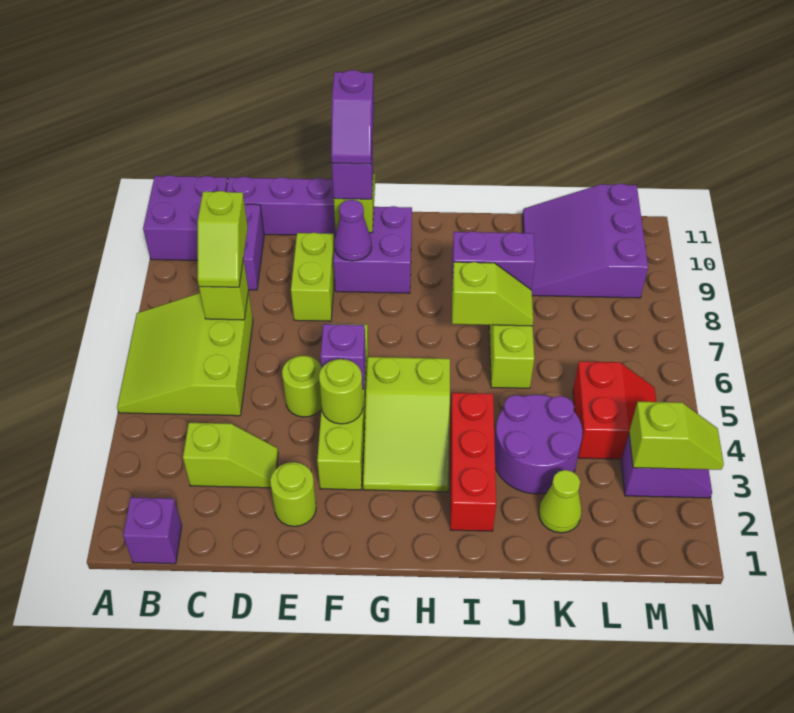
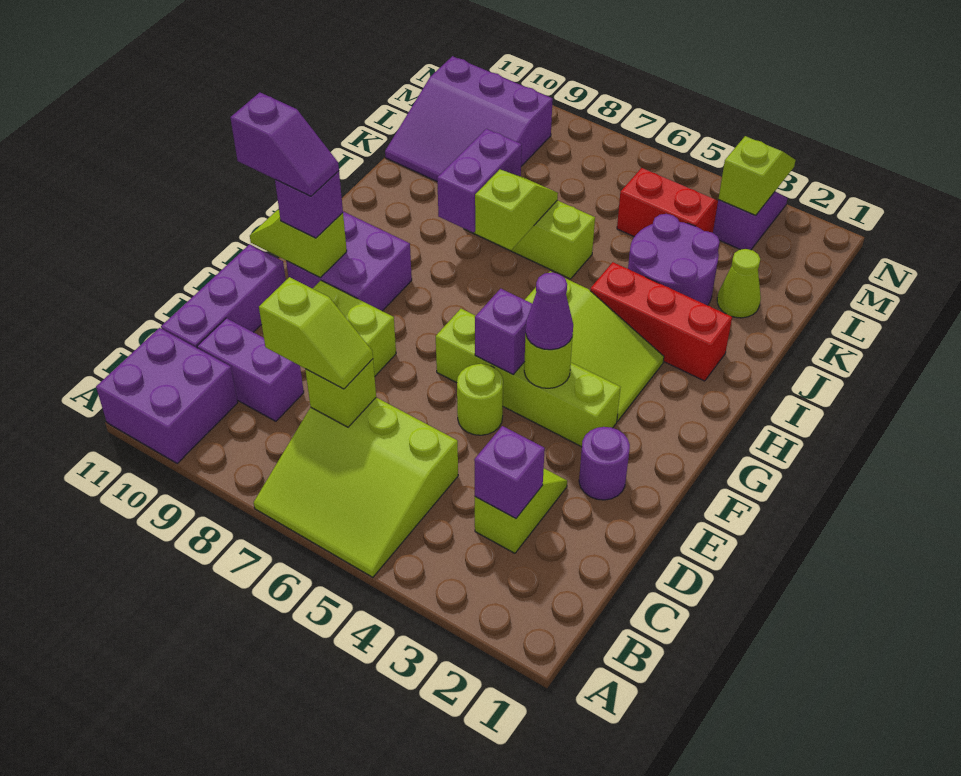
purple 1x1 brick [123,497,182,564] -> purple 1x1 brick moved to [474,426,545,518]
lime 1x1 round brick [270,462,316,526] -> purple 1x1 round brick [579,427,630,500]
purple 1x1 cone [334,200,372,261] -> purple 1x1 cone moved to [526,272,573,350]

